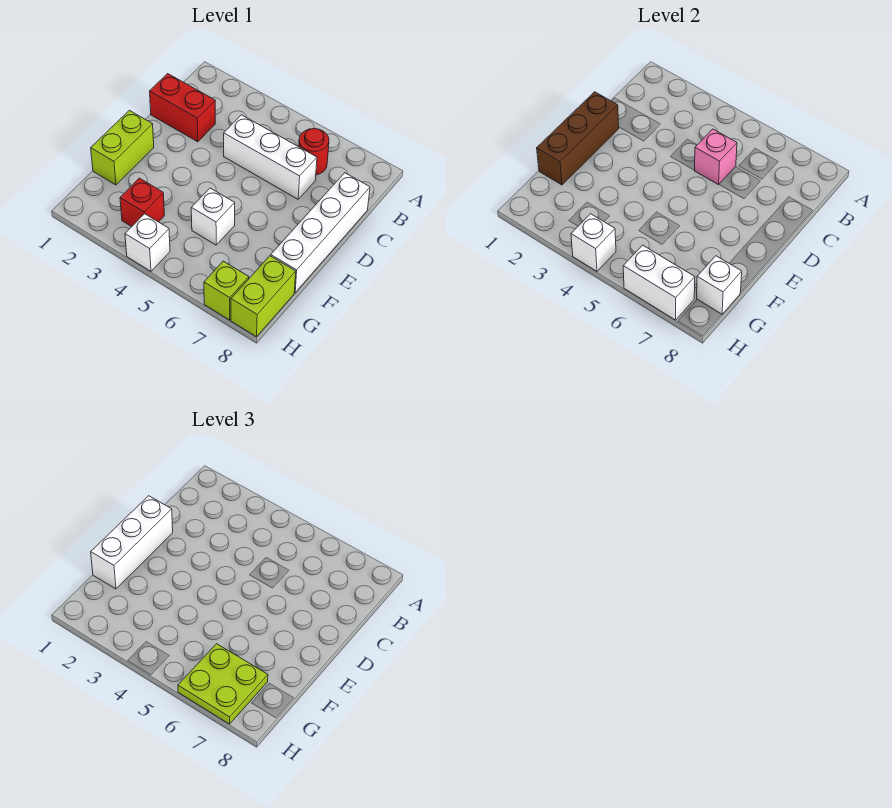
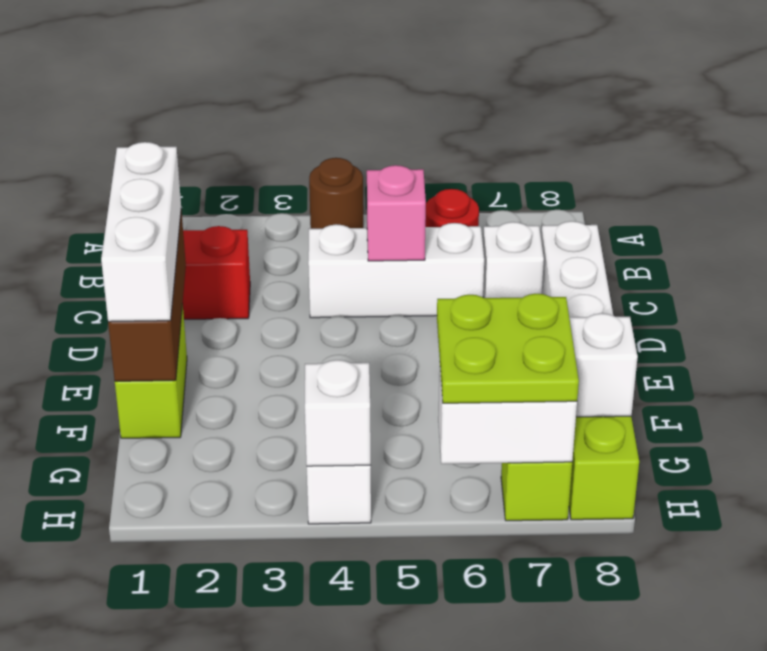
none -> brown 1x1 round brick [309,158,363,229]
white 1x1 brick [191,188,235,245] -> white 1x1 brick moved to [483,222,544,298]
red 1x1 brick [120,178,164,227] -> none

